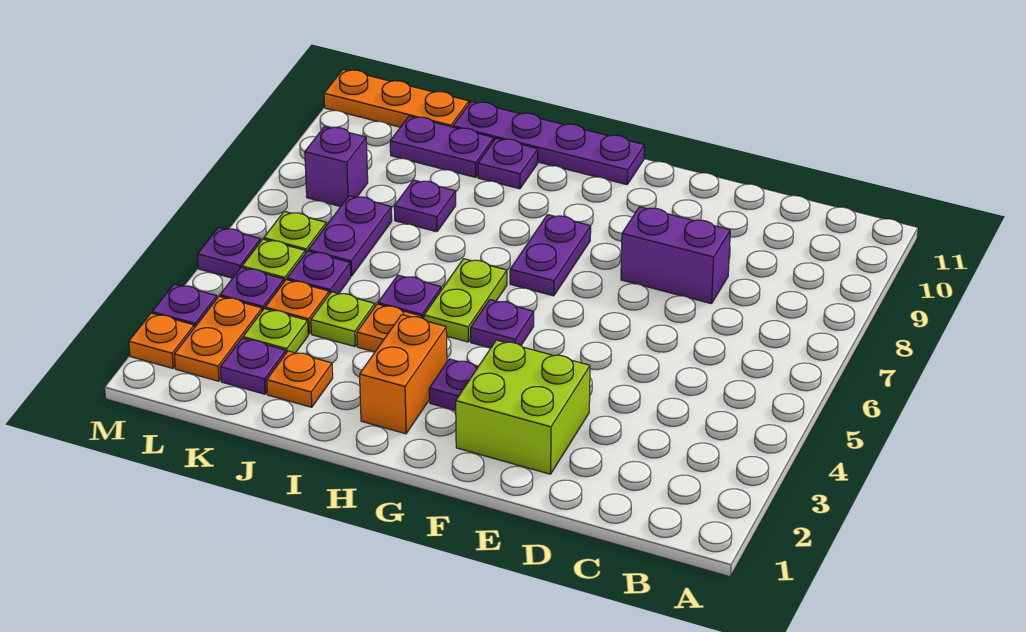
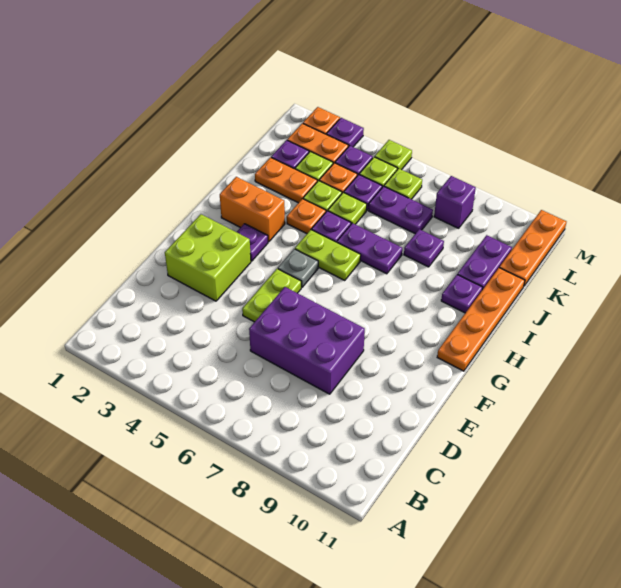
purple 1x2 brick [621,207,730,304] -> purple 2x3 brick [249,287,365,394]
none -> lime 1x2 plate [242,269,301,322]
purple 1x1 plate [471,300,534,348] -> grey 1x1 plate [278,249,318,287]
purple 1x2 plate [510,215,591,296] -> purple 1x2 plate moved to [337,223,402,274]
purple 1x4 plate [453,101,644,185] -> orange 1x4 plate [437,268,525,371]
orange 1x1 plate [267,351,333,407] -> orange 1x2 plate [255,157,317,203]
none -> lime 1x1 plate [328,192,367,224]
purple 1x1 plate [197,227,261,278] -> lime 1x1 plate [375,140,412,170]

